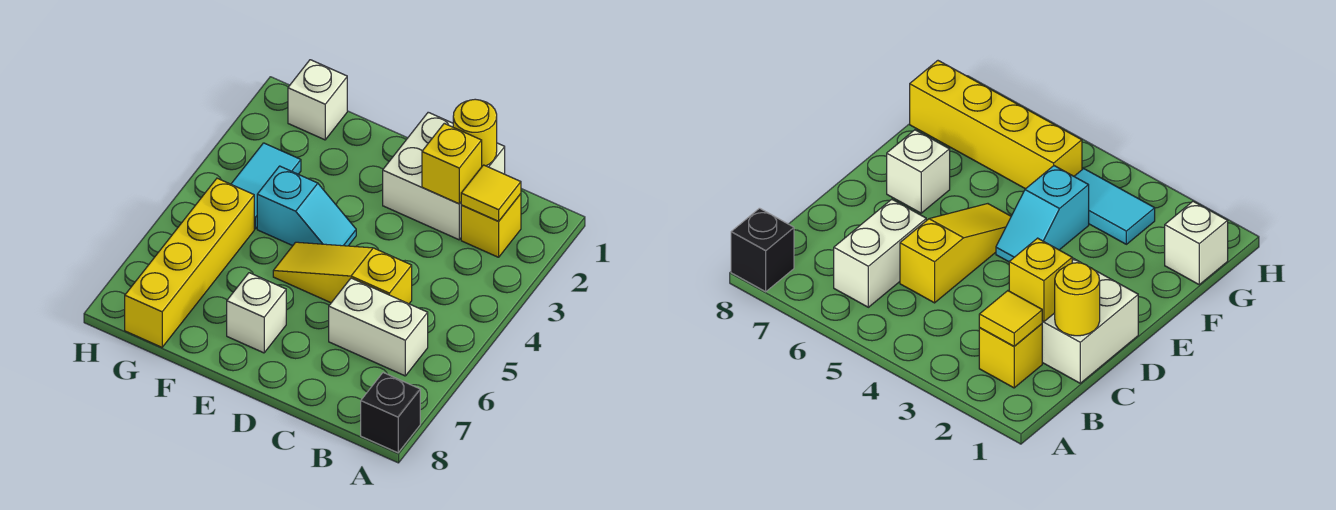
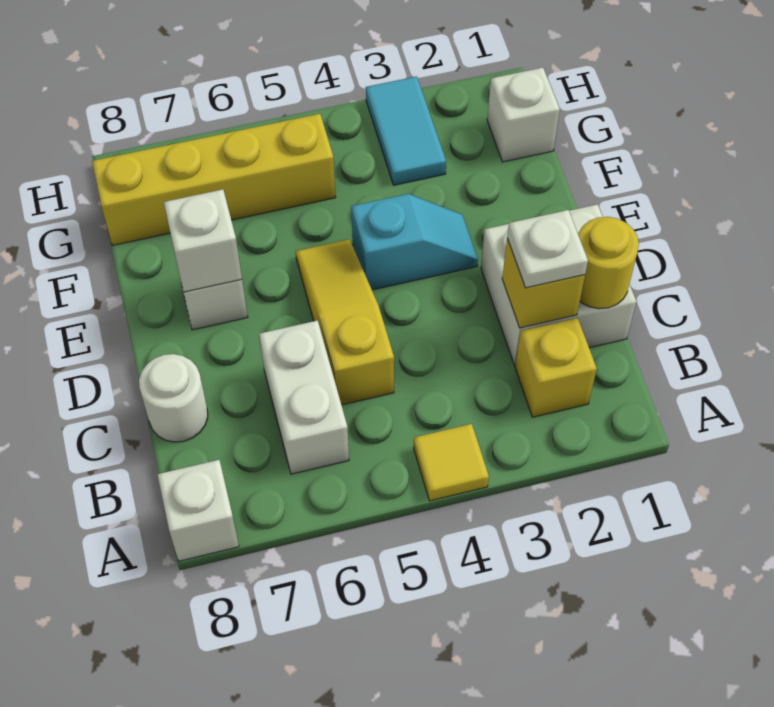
black 1x1 brick [361,373,420,453] -> white 1x1 brick [157,460,239,561]
yellow 1x1 tile [461,165,521,221] -> yellow 1x1 tile moved to [414,424,489,501]
none -> white 1x1 plate [507,210,588,288]
none -> white 1x1 round brick [139,354,208,442]
cyan 1x2 slope [257,166,356,246] -> cyan 1x2 slope turned to [351,194,478,290]
none -> white 1x1 brick [164,189,242,292]
cyan 1x2 tile [231,143,301,229] -> cyan 1x2 tile turned to [366,76,446,185]

